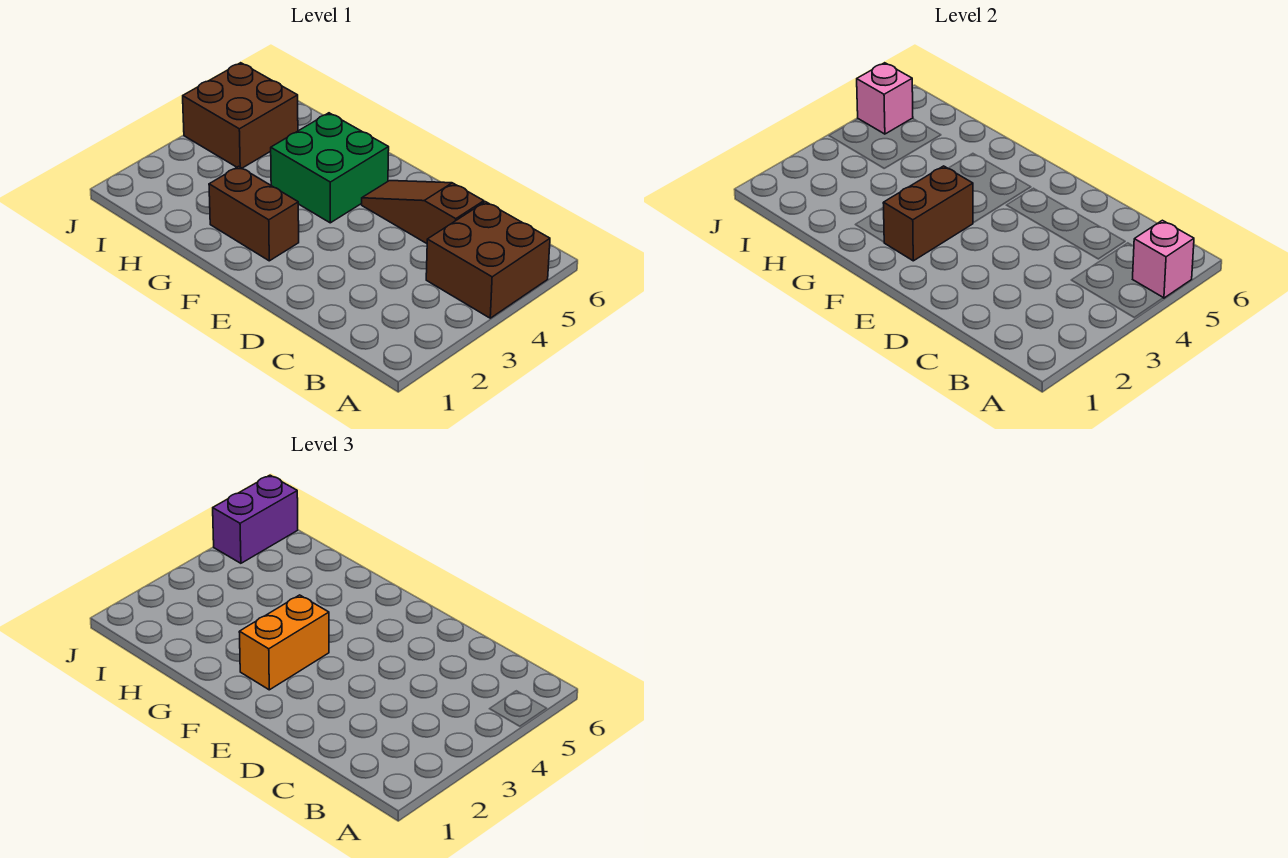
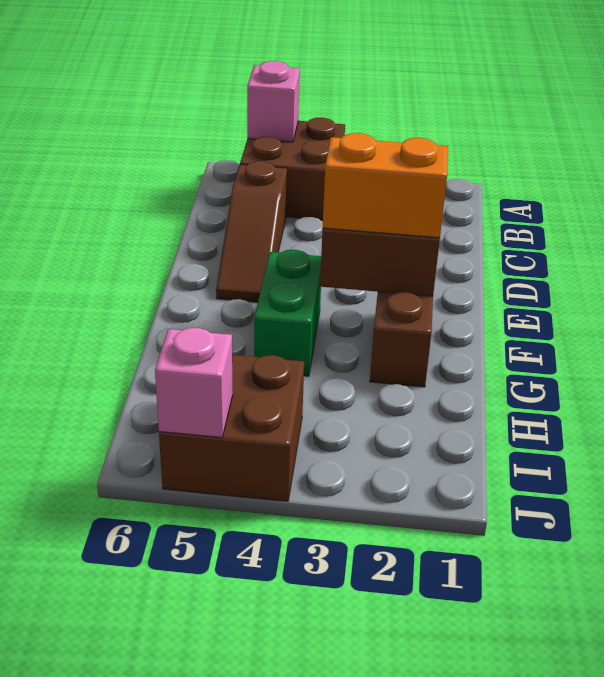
green 2x2 brick [271,113,389,223] -> green 1x2 brick [254,250,321,376]
purple 1x2 brick [213,475,298,563] -> none

